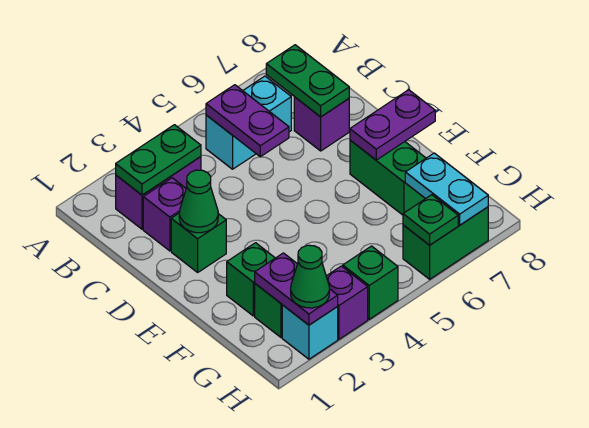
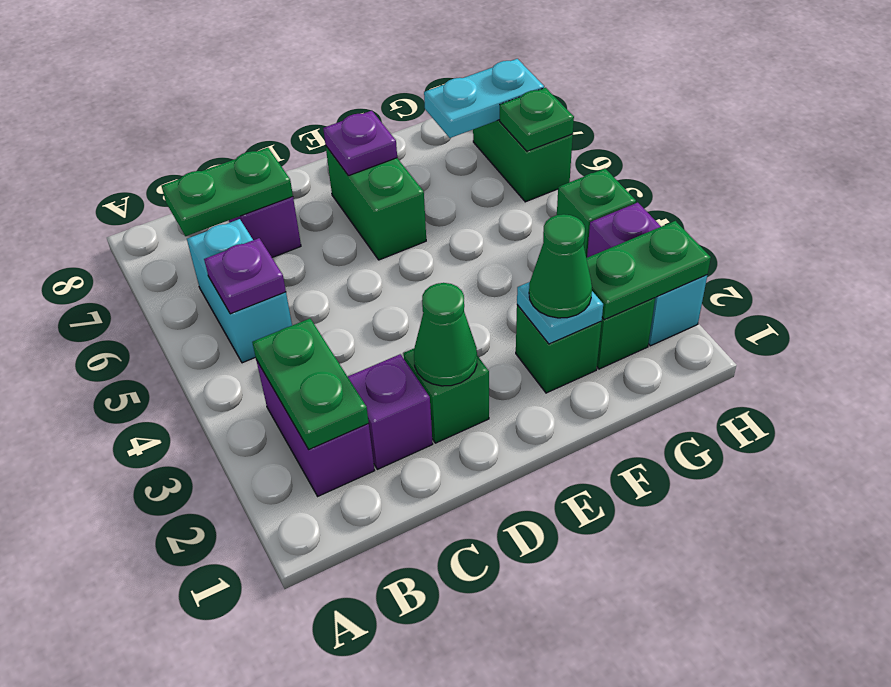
purple 1x2 plate [206,85,289,157] -> purple 1x1 plate [204,238,286,314]
green 1x2 brick [350,140,426,215] -> green 1x2 brick turned to [326,146,426,260]
purple 1x2 plate [350,90,435,160] -> purple 1x1 plate [323,111,397,176]
none -> cyan 1x1 plate [517,282,603,344]
purple 1x2 plate [255,253,338,325] -> green 1x2 plate [586,221,711,320]
green 1x1 cone [291,245,329,308] -> green 1x1 cone moved to [529,214,592,318]

